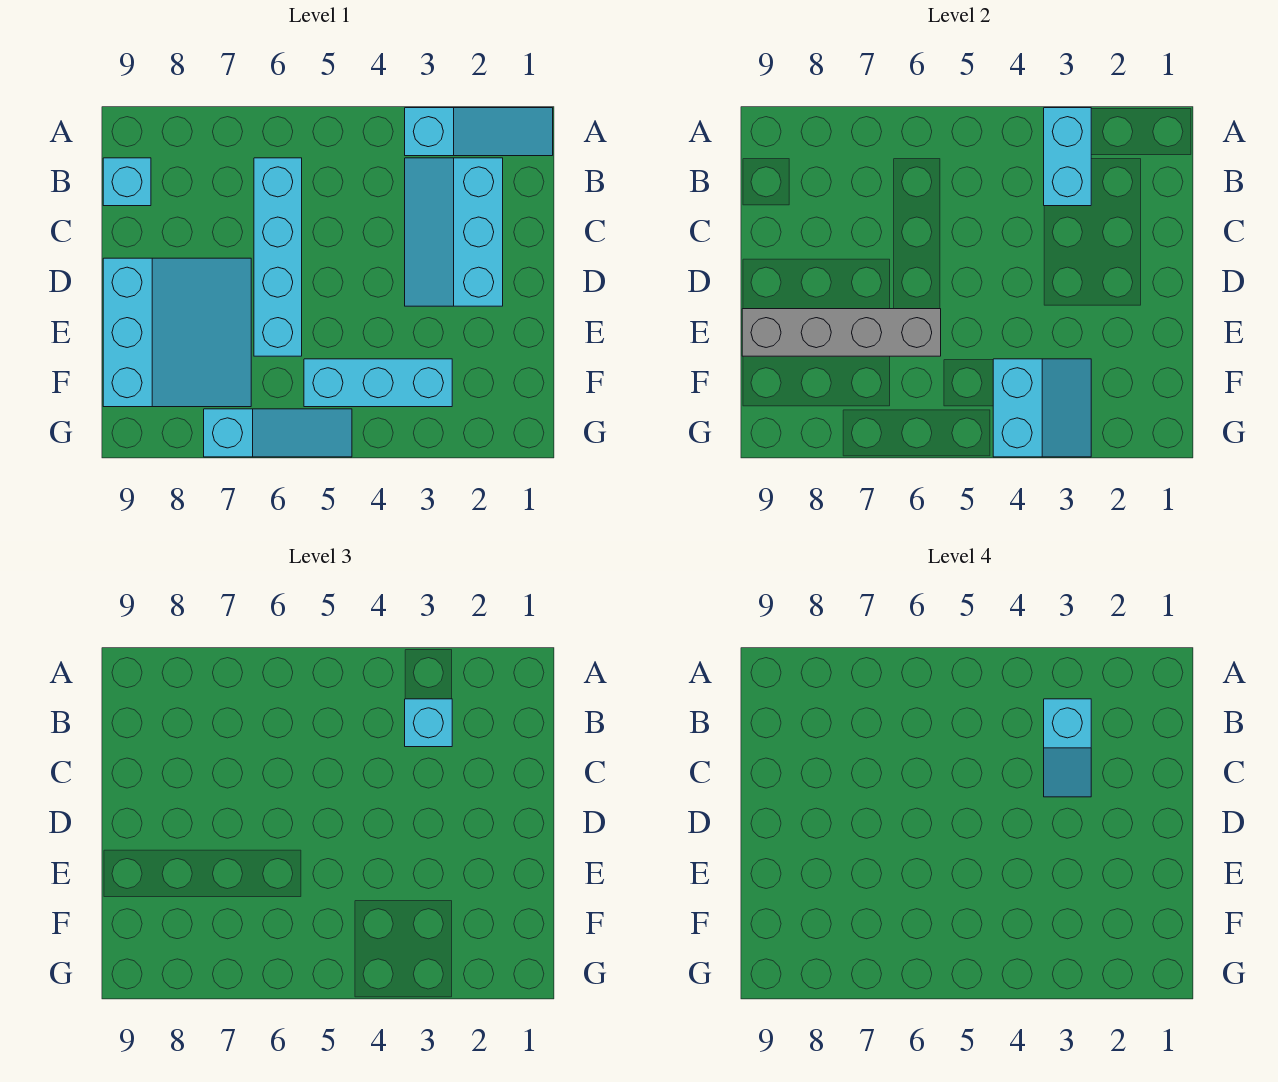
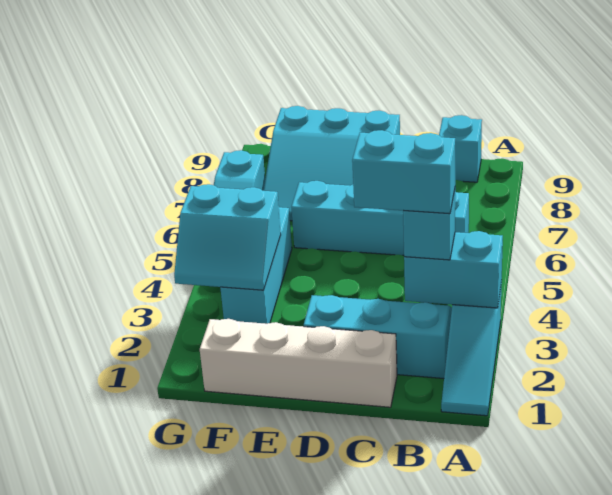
cyan 1x2 slope [1044,699,1091,797] -> cyan 1x2 brick [352,130,455,214]
none -> white 1x4 brick [200,319,397,407]
grey 1x4 brick [742,309,941,356] -> none

